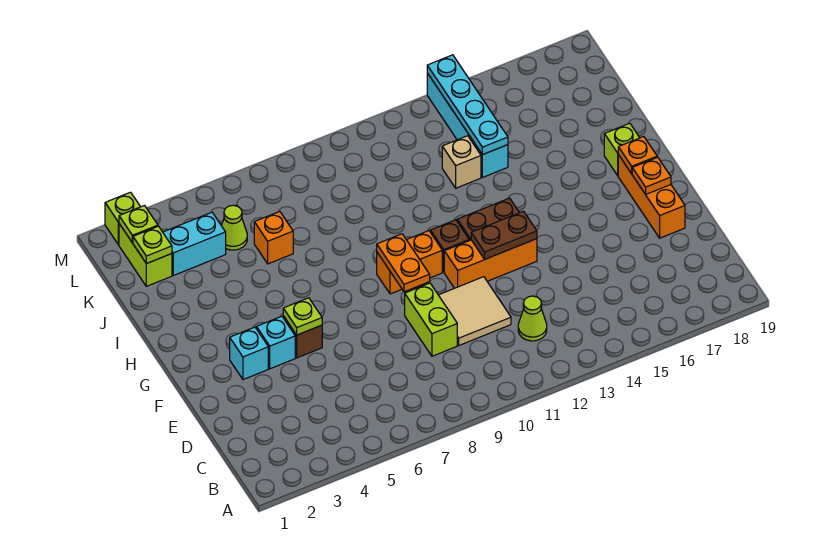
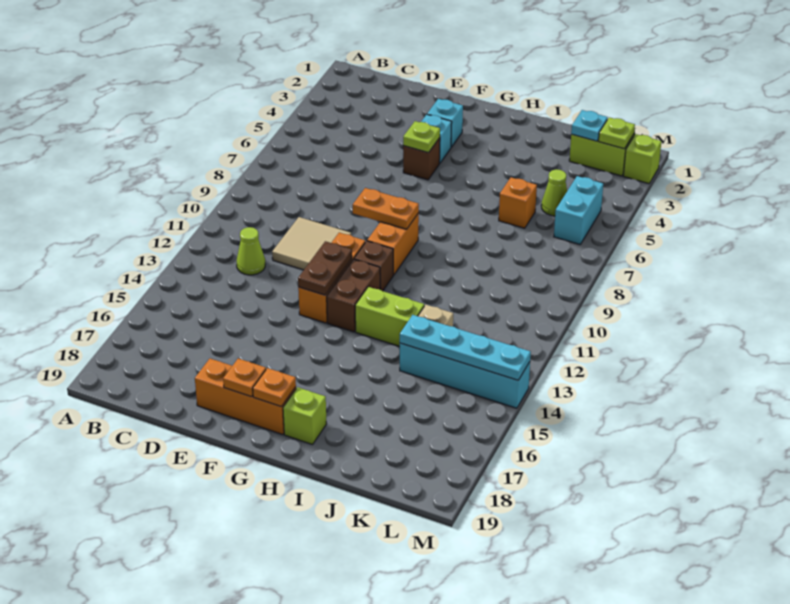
lime 1x2 brick [405,283,457,356] -> lime 1x2 brick moved to [355,287,424,346]
lime 1x1 plate [133,226,172,264] -> cyan 1x1 plate [571,110,608,141]
cyan 1x2 brick [163,212,226,275] -> cyan 1x2 brick moved to [554,176,603,244]

